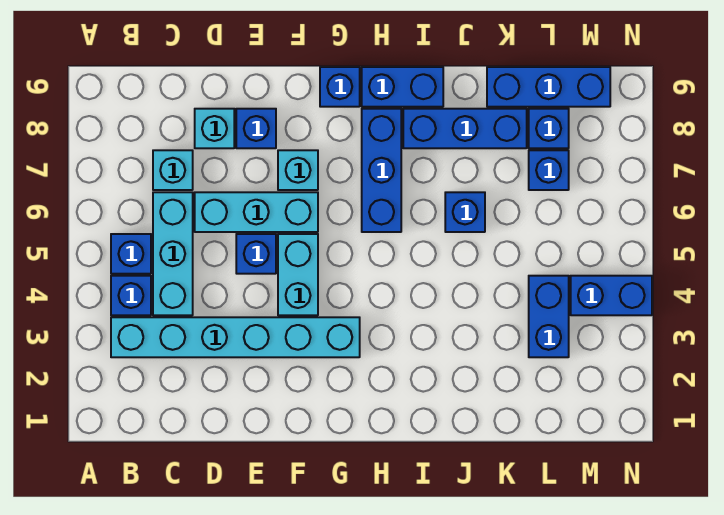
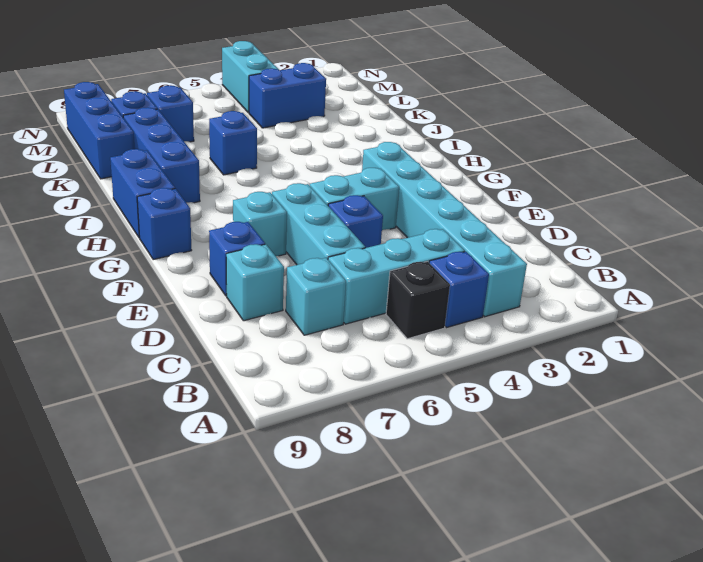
blue 1x1 brick [111,234,151,274] -> black 1x1 brick [386,261,450,339]
blue 1x3 brick [362,109,401,232] -> none
blue 1x2 brick [571,276,652,315] -> cyan 1x2 brick [222,41,279,113]

